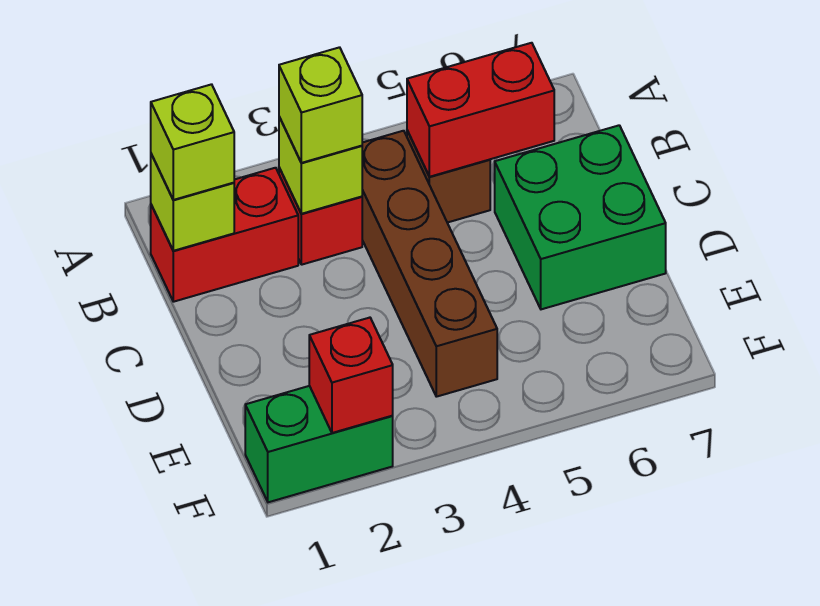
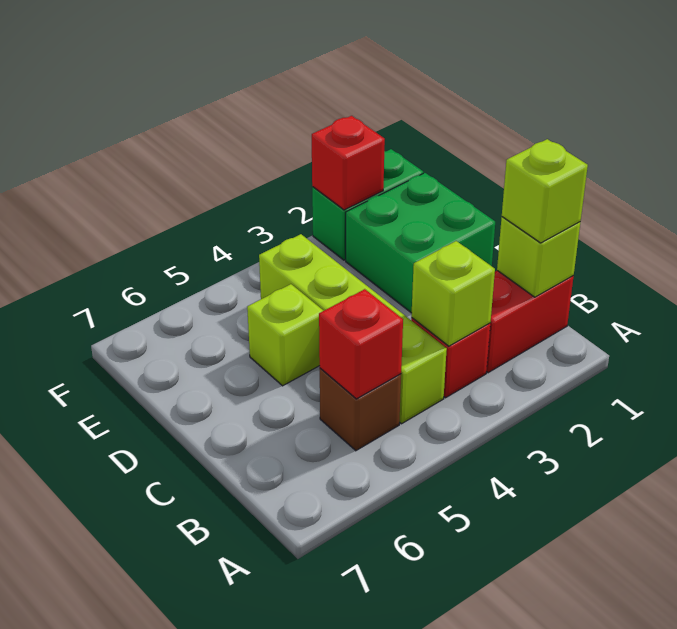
lime 1x1 brick [279,47,362,163] -> lime 1x1 brick moved to [247,284,324,386]
brown 1x4 brick [362,131,497,397] -> lime 1x4 brick [259,234,447,424]
red 1x2 brick [407,43,554,177] -> red 1x1 brick [319,289,403,399]
green 2x2 brick [495,125,666,309] -> green 2x2 brick moved to [346,173,495,313]

